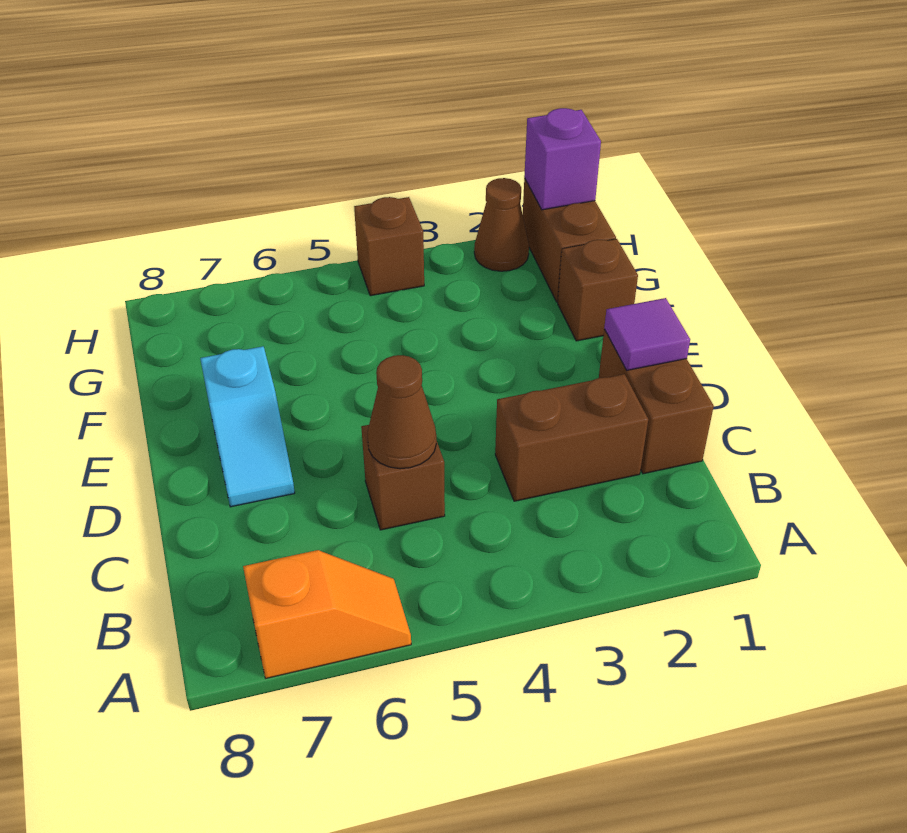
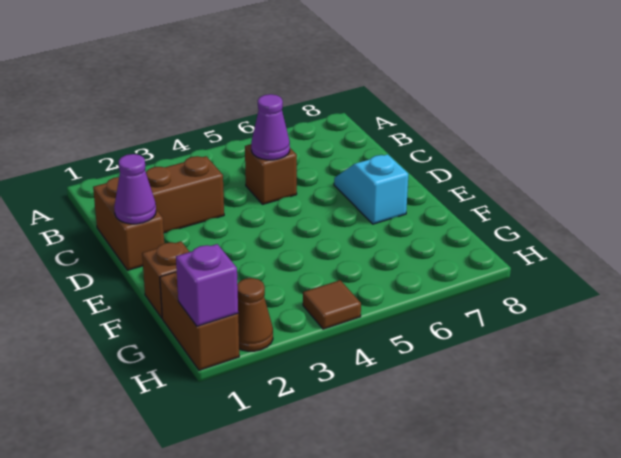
orange 1x2 slope [243,550,411,678] -> none
brown 1x1 cone [367,355,436,469] -> purple 1x1 cone [251,94,290,160]
purple 1x1 tile [604,298,690,370] -> purple 1x1 cone [114,154,156,224]
brown 1x1 brick [354,197,424,296] -> brown 1x1 tile [303,280,361,329]

